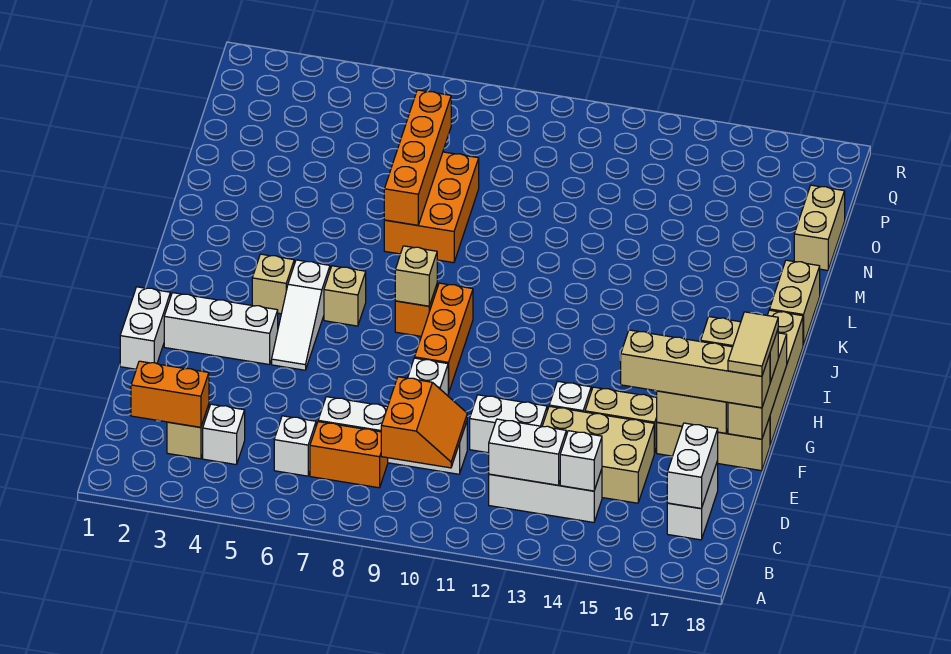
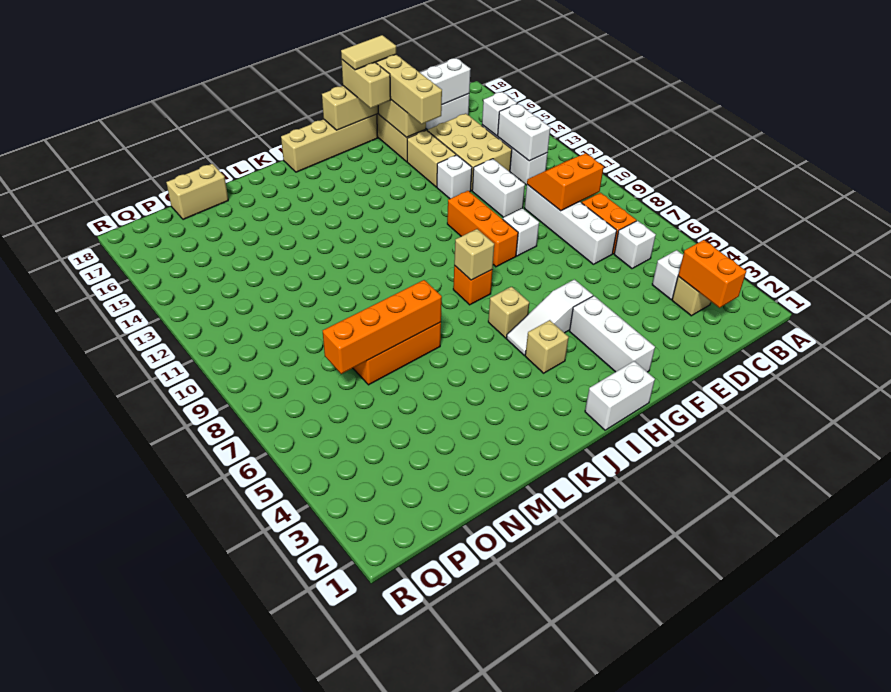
white 1x2 brick [120,287,170,369] -> white 1x2 brick moved to [585,361,655,430]
white 1x3 slope [272,260,330,370] -> white 1x3 slope turned to [506,279,593,355]
orange 1x3 brick [415,283,473,393] -> orange 1x3 brick turned to [447,191,518,267]
tan 1x2 brick [769,260,820,345] -> none

